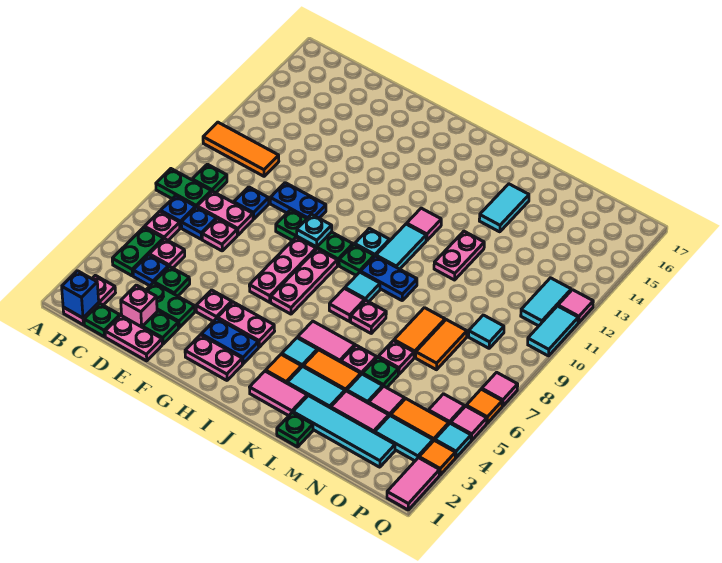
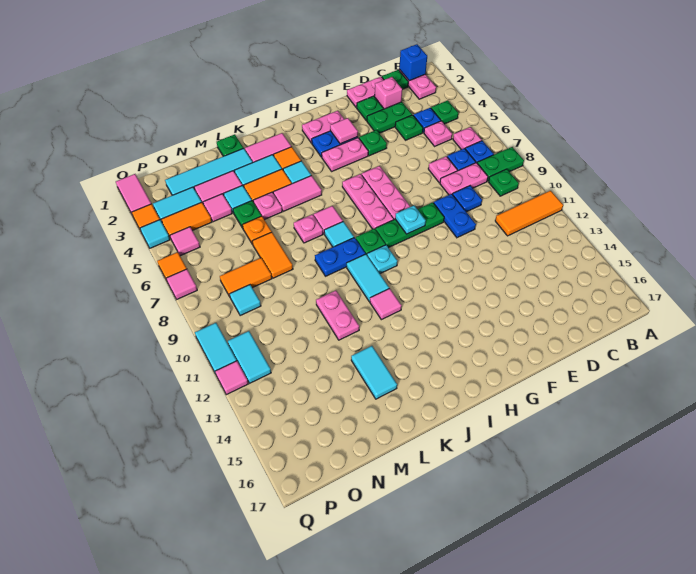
green 1x2 plate [112,227,164,276] -> green 1x1 plate [431,100,458,124]
blue 1x2 plate [270,183,326,218] -> blue 1x2 plate turned to [434,194,476,238]
pink 1x1 plate [196,290,232,321] -> green 1x1 plate [359,130,387,156]
pink 1x1 plate [378,341,414,374] -> orange 1x1 plate [243,216,272,245]
orange 1x2 tile [416,320,467,370] -> orange 1x2 tile turned to [220,258,272,297]
pink 1x1 tile [451,406,487,440] -> pink 1x1 tile moved to [330,118,358,144]

